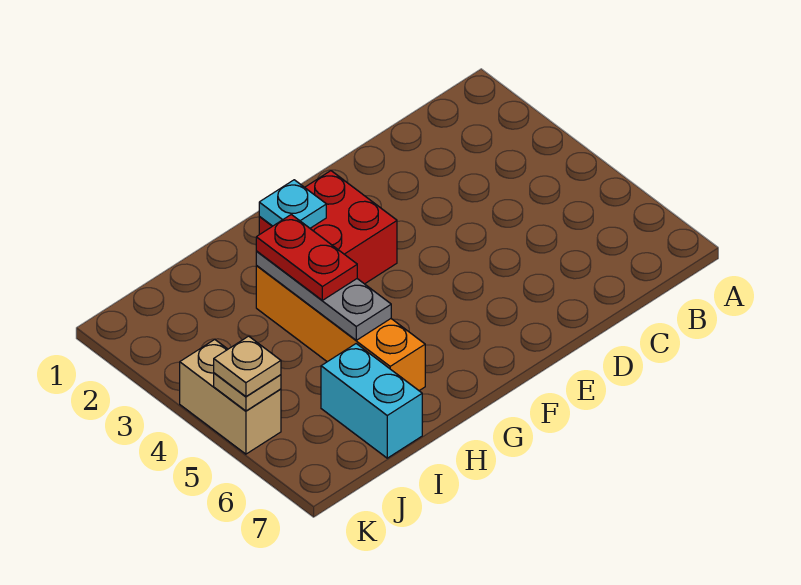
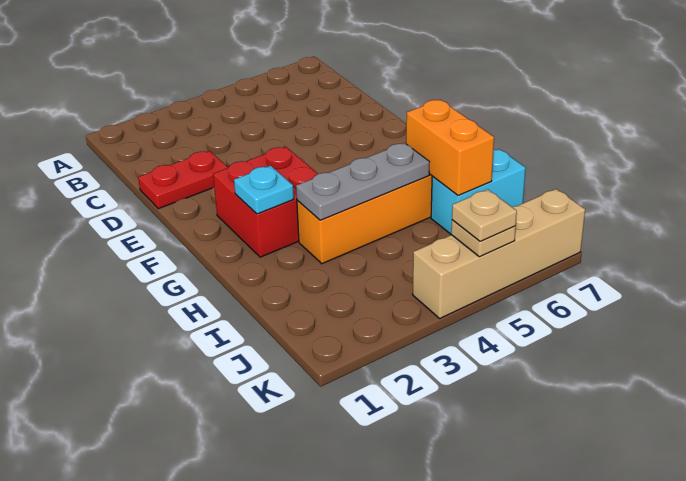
red 1x2 plate [256,215,357,300] -> red 1x2 plate moved to [138,151,228,209]
none -> orange 1x2 brick [406,100,494,195]
tan 1x2 brick [180,340,281,454] -> tan 1x4 brick [413,189,585,318]

